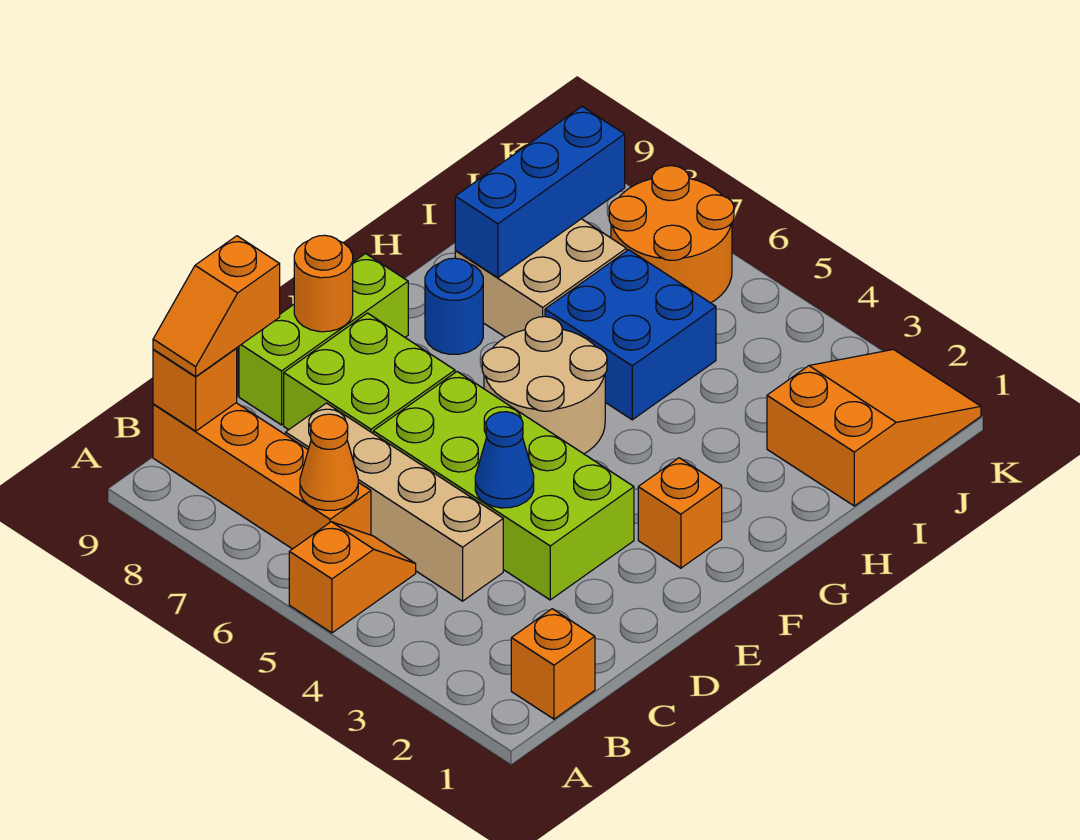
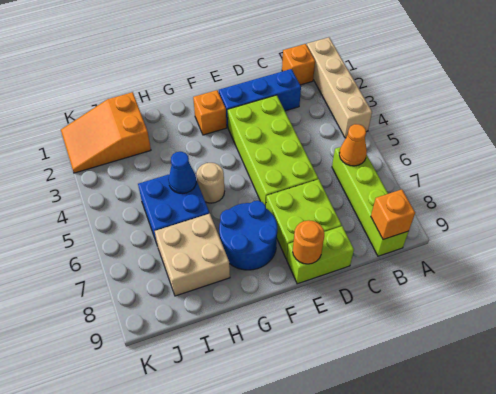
orange 1x2 slope [289,522,416,633] -> none
orange 1x4 brick [153,403,371,549] -> lime 1x4 brick [332,147,409,256]
orange 1x2 slope [153,236,280,376] -> none
tan 1x4 brick [286,403,503,601] -> tan 1x4 brick moved to [307,37,372,138]
blue 1x1 cone [475,412,534,508] -> blue 1x1 cone moved to [168,152,196,194]
lime 1x3 brick [239,254,408,425] -> lime 1x2 brick [287,226,354,284]
tan 2x2 round brick [482,317,607,454] -> tan 1x1 round brick [196,163,225,203]
blue 1x1 round brick [425,258,483,354] -> blue 2x2 round brick [219,201,277,270]
blue 1x3 brick [455,107,625,278] -> blue 1x3 brick moved to [219,69,301,127]
orange 2x2 round brick [609,166,734,303] -> none

